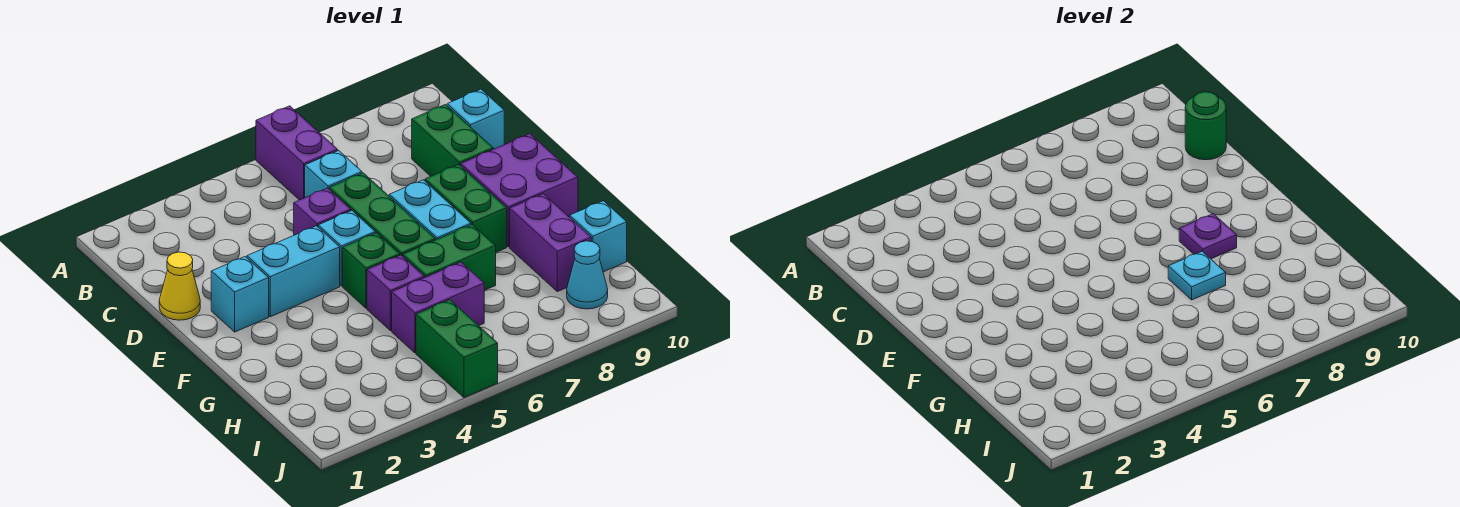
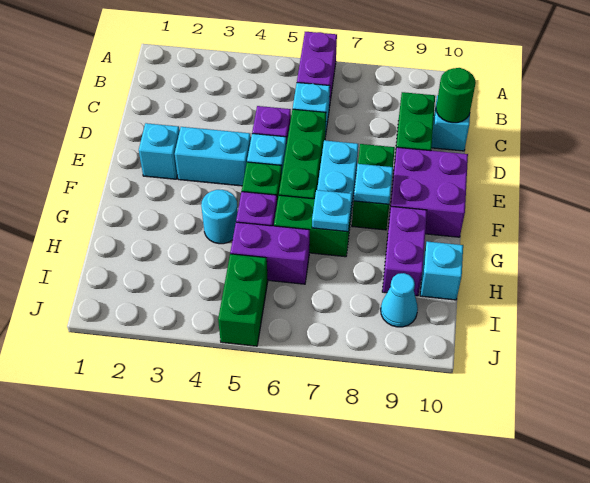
yellow 1x1 cone [159,252,200,320] -> none
purple 1x1 plate [1179,214,1237,259] -> cyan 1x1 plate [354,164,393,204]
none -> cyan 1x1 round brick [201,190,238,244]

